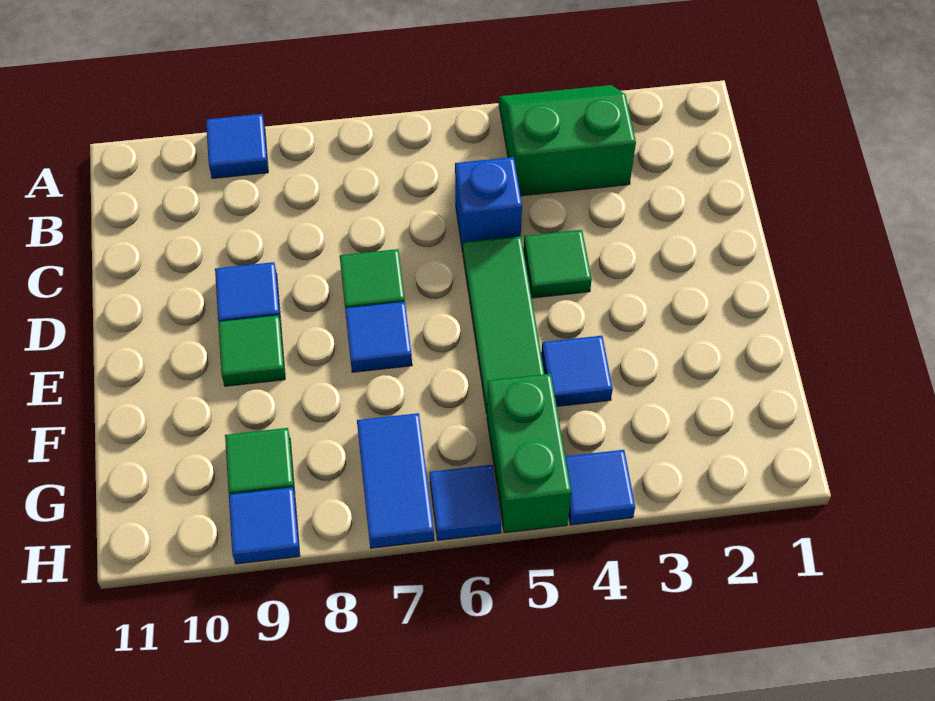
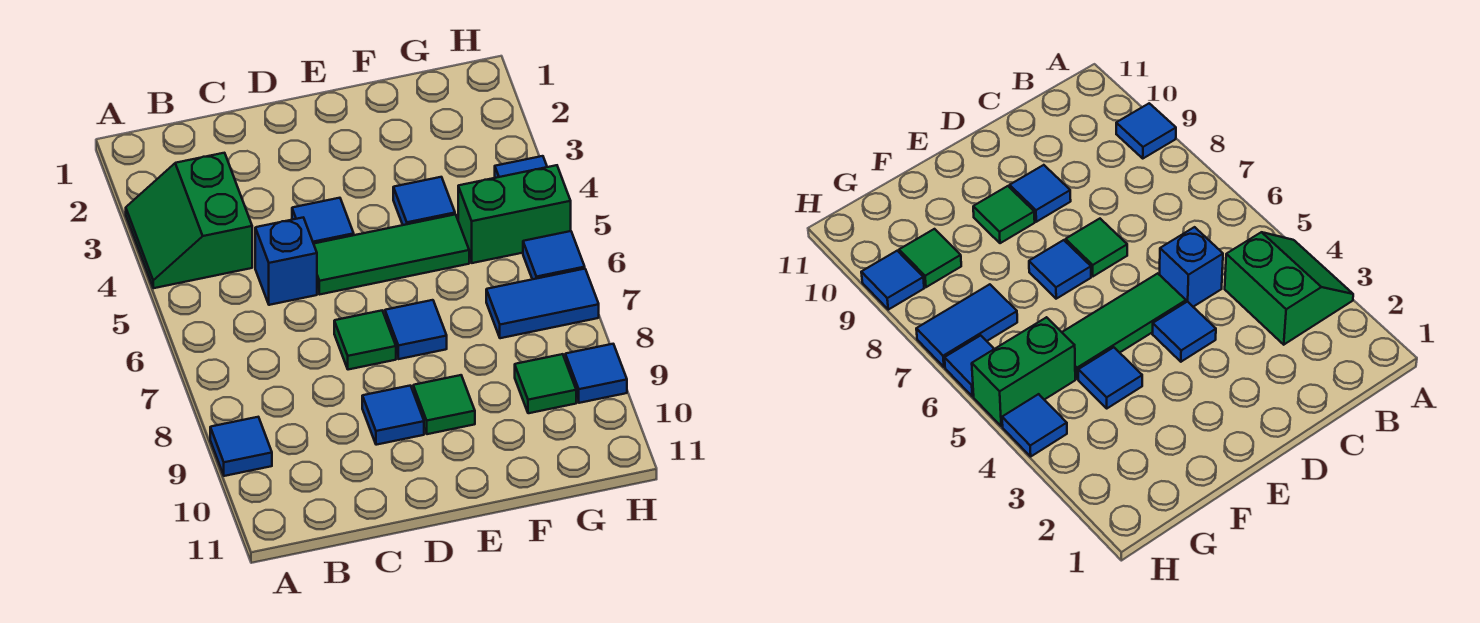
green 1x1 tile [523,230,592,298] -> blue 1x1 tile [292,198,354,244]

